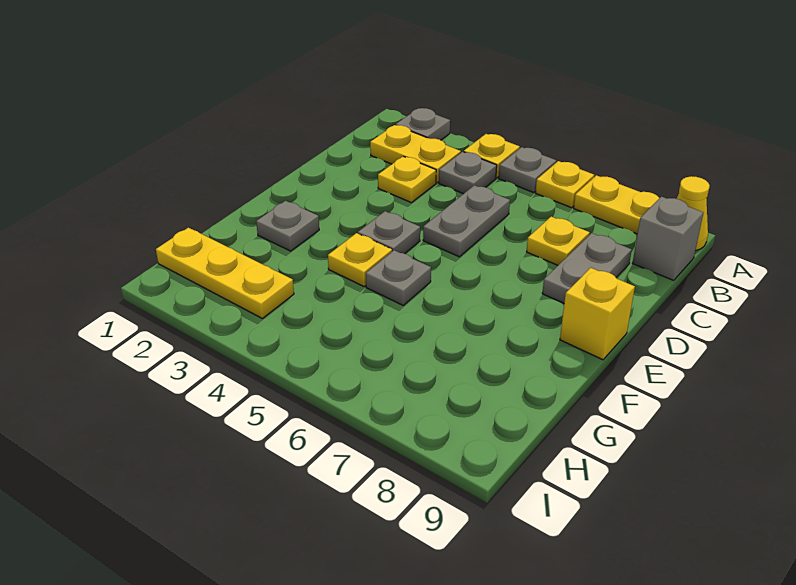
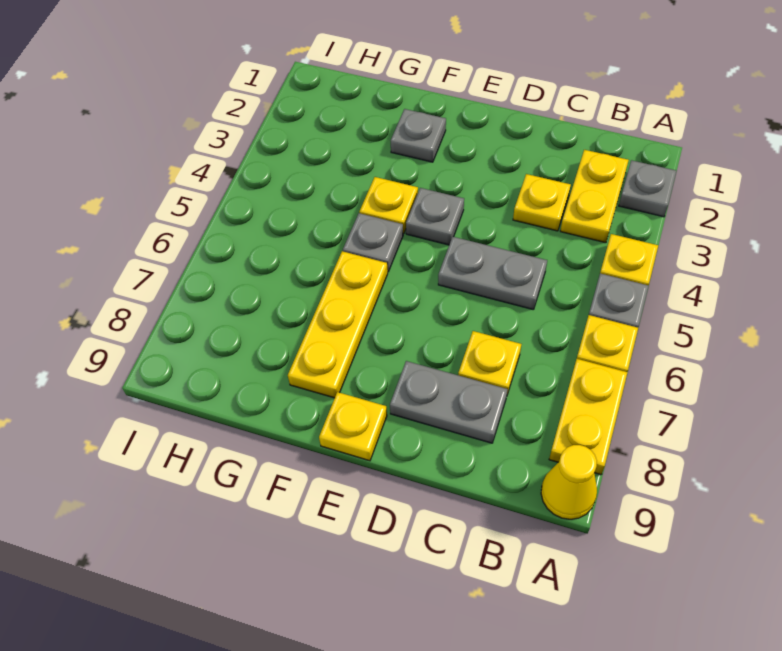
grey 1x1 plate [439,152,497,194] -> none
grey 1x1 brick [633,197,703,280] -> none
yellow 1x1 brick [560,268,635,360] -> yellow 1x1 plate [319,392,387,461]
yellow 1x3 plate [156,228,294,318] -> yellow 1x3 plate moved to [288,251,388,398]

